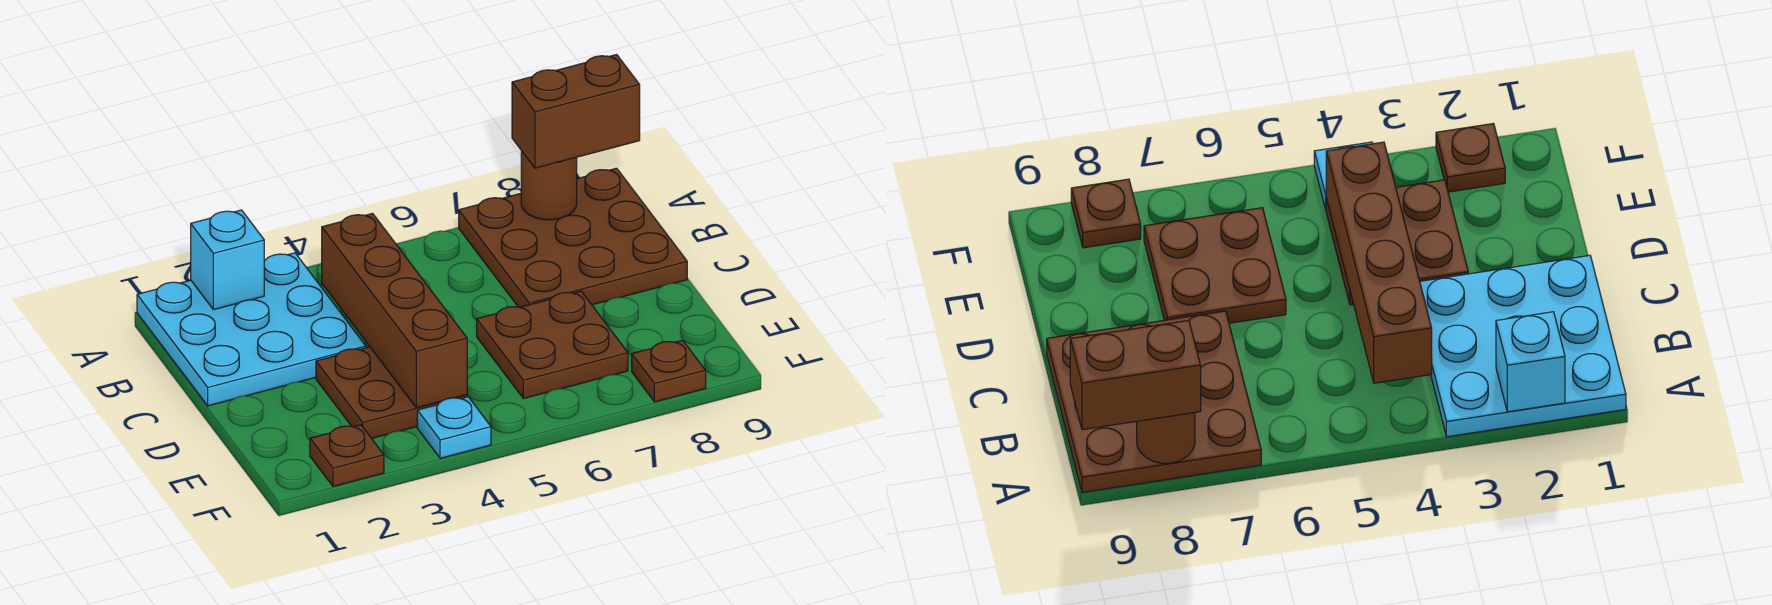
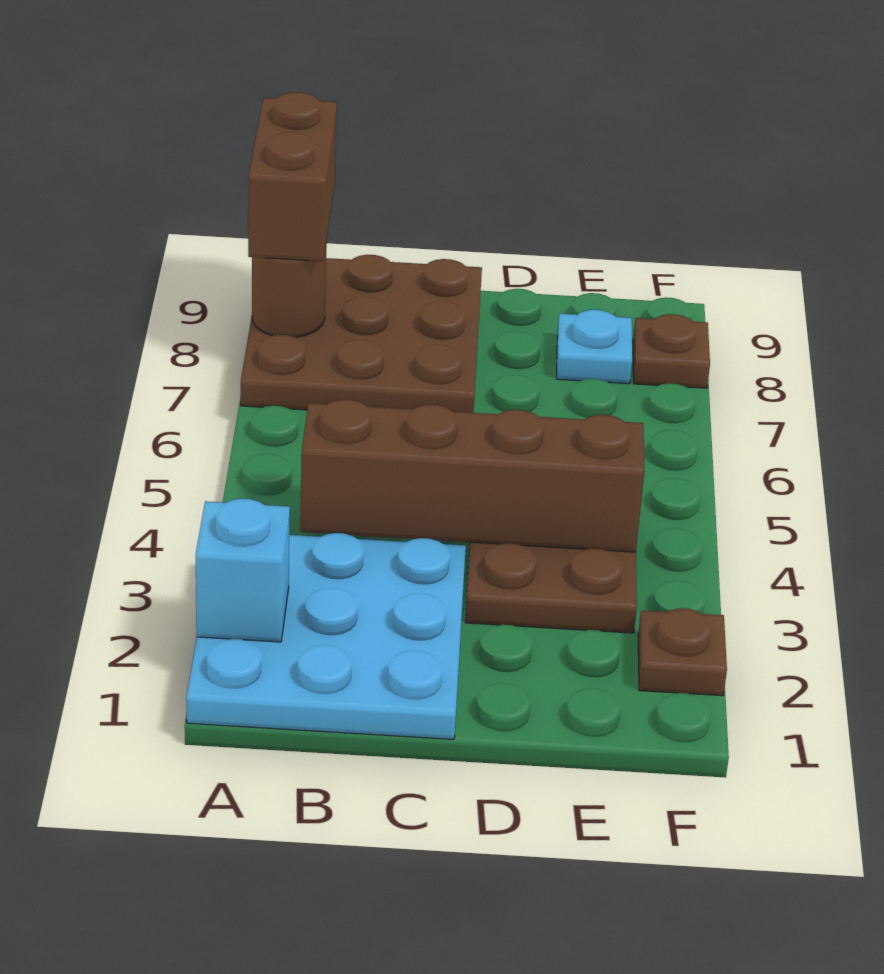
brown 2x2 plate [477,291,628,399] -> none
cyan 1x1 plate [417,397,491,458] -> cyan 1x1 plate moved to [557,310,632,384]

